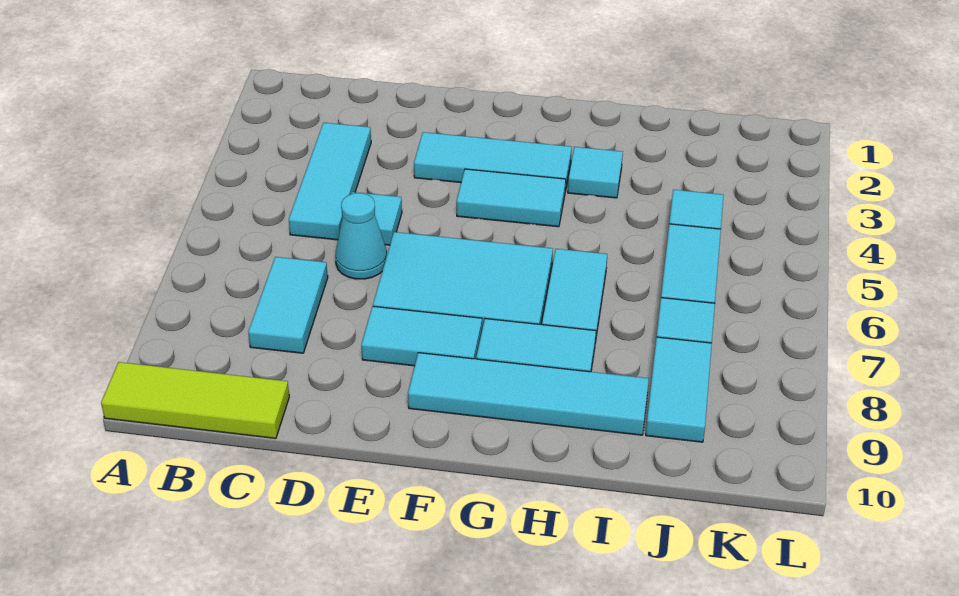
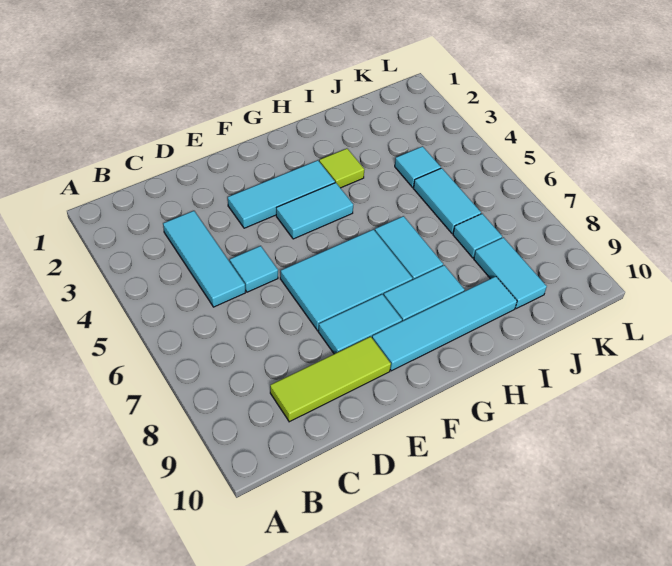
lime 1x3 tile [101,362,289,438] -> lime 1x3 tile moved to [270,337,391,422]
cyan 1x2 tile [248,257,328,353] -> none
cyan 1x1 cone [335,193,387,279] -> none
cyan 1x1 tile [568,147,623,198] -> lime 1x1 tile [319,149,365,188]

